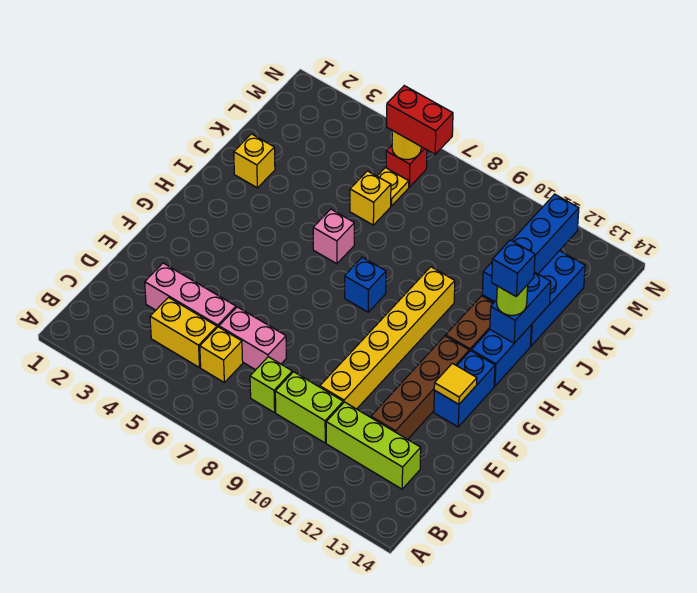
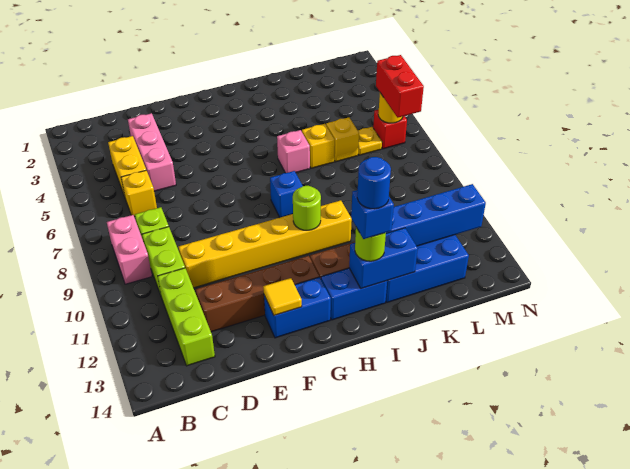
pink 1x2 brick [219,307,286,370] -> pink 1x2 brick moved to [107,215,152,284]
none -> lime 1x1 round brick [293,186,321,230]
none -> blue 1x1 round brick [357,157,391,209]
yellow 1x1 brick [234,134,275,188] -> yellow 1x1 brick moved to [302,124,335,168]

